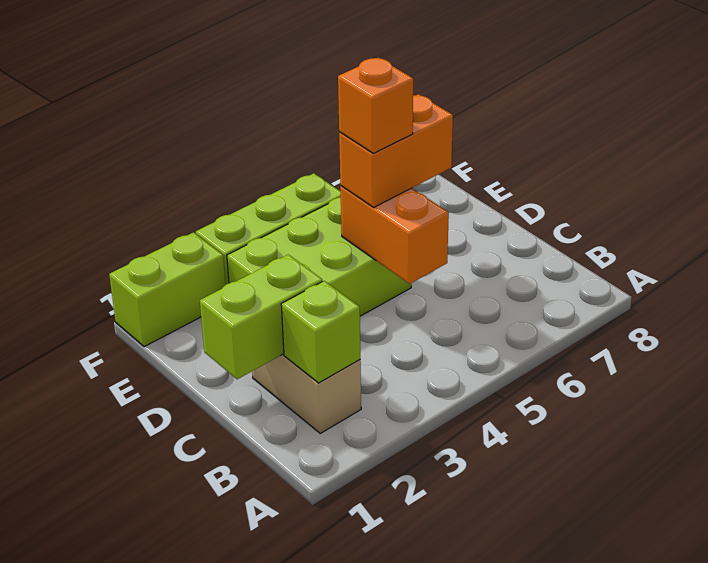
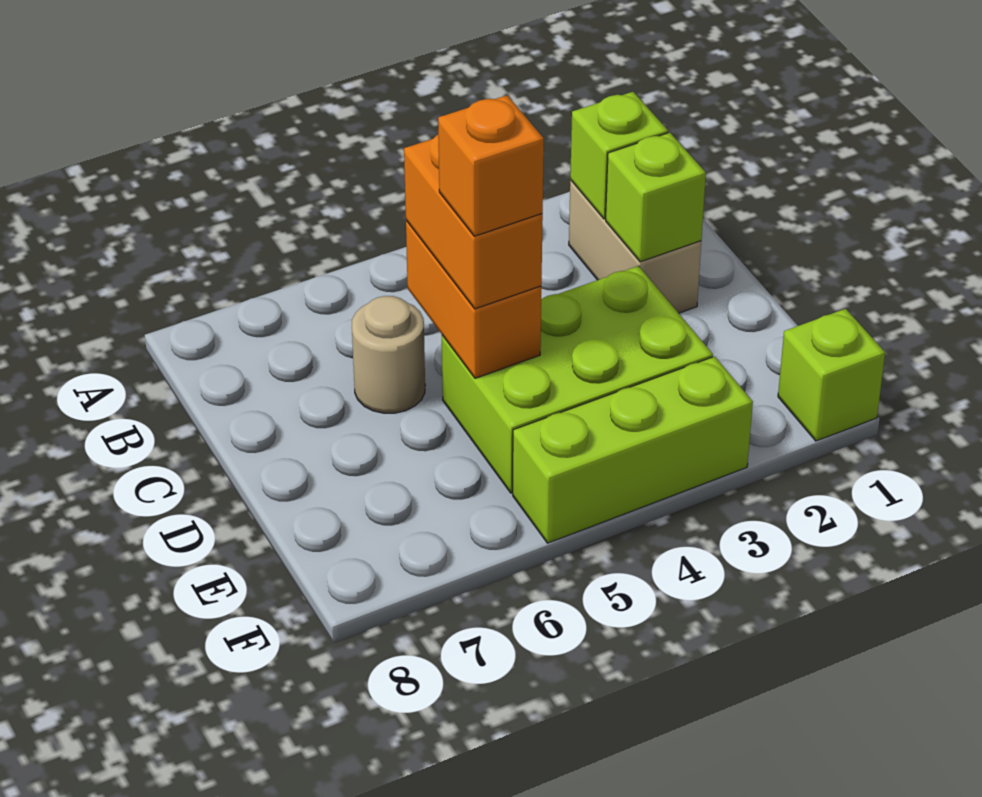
lime 1x2 brick [200,254,323,379] -> lime 1x1 brick [606,132,706,262]
none -> tan 1x1 round brick [352,296,425,413]
orange 1x2 brick [339,94,453,207] -> orange 1x2 brick turned to [404,135,543,309]
lime 1x2 brick [109,232,226,347] -> lime 1x1 brick [778,309,885,441]

